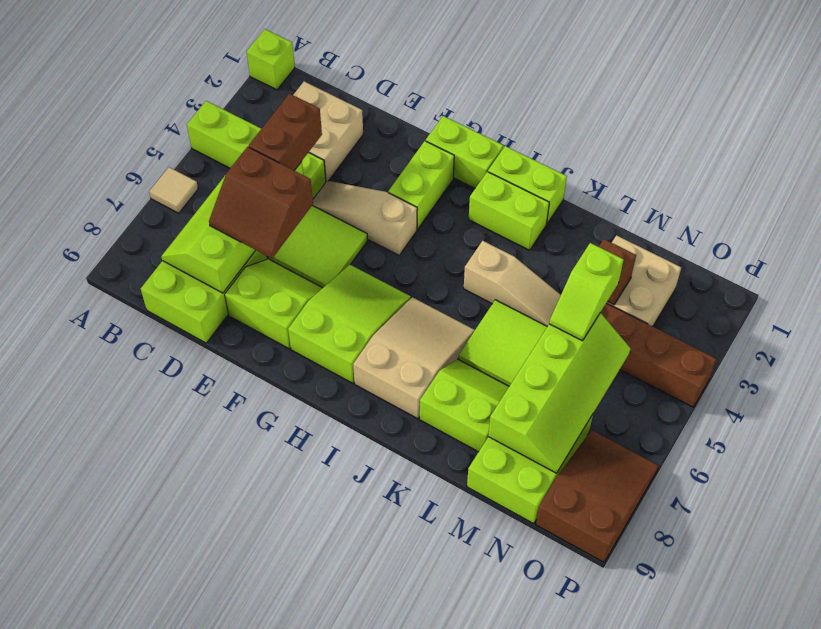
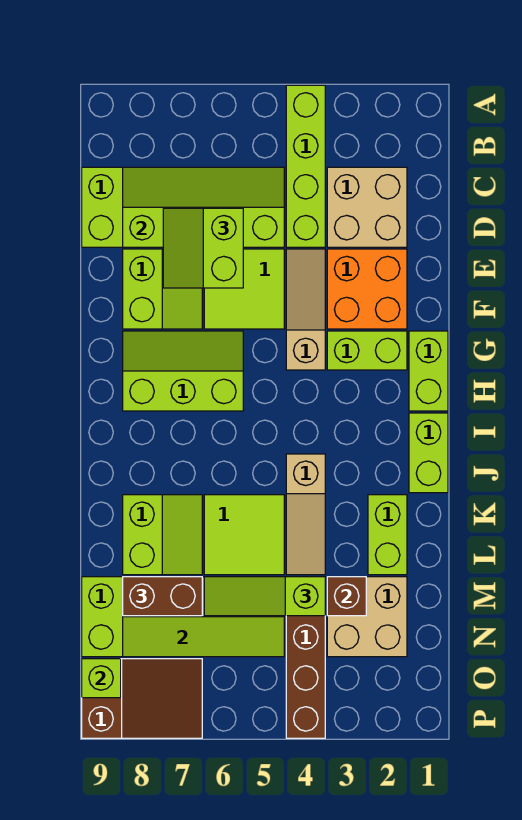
lime 1x1 brick [247,29,295,90] -> lime 1x1 brick moved to [82,659,121,698]
tan 1x1 tile [149,167,198,213] -> none
brown 1x2 brick [249,94,322,171] -> brown 1x2 brick moved to [123,577,202,616]
brown 2x2 slope [209,147,313,258] -> lime 2x2 slope [163,208,243,288]
none -> orange 2x2 brick [327,249,407,329]
lime 2x3 slope [288,265,411,383] -> lime 2x3 slope turned to [123,331,243,411]
lime 1x2 brick [469,172,549,250] -> lime 1x2 brick moved to [368,495,407,575]
tan 2x3 slope [353,297,475,419] -> none
lime 1x2 slope [549,243,624,341] -> lime 1x3 slope [204,577,325,616]

